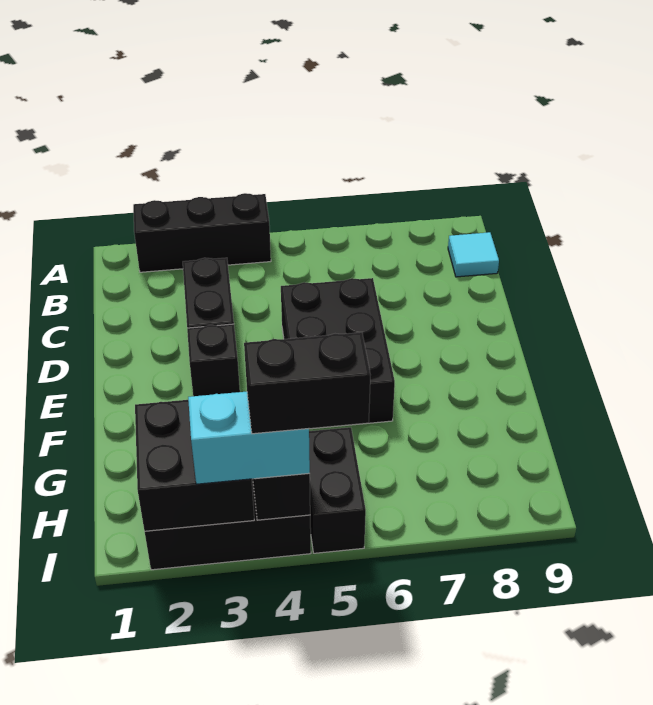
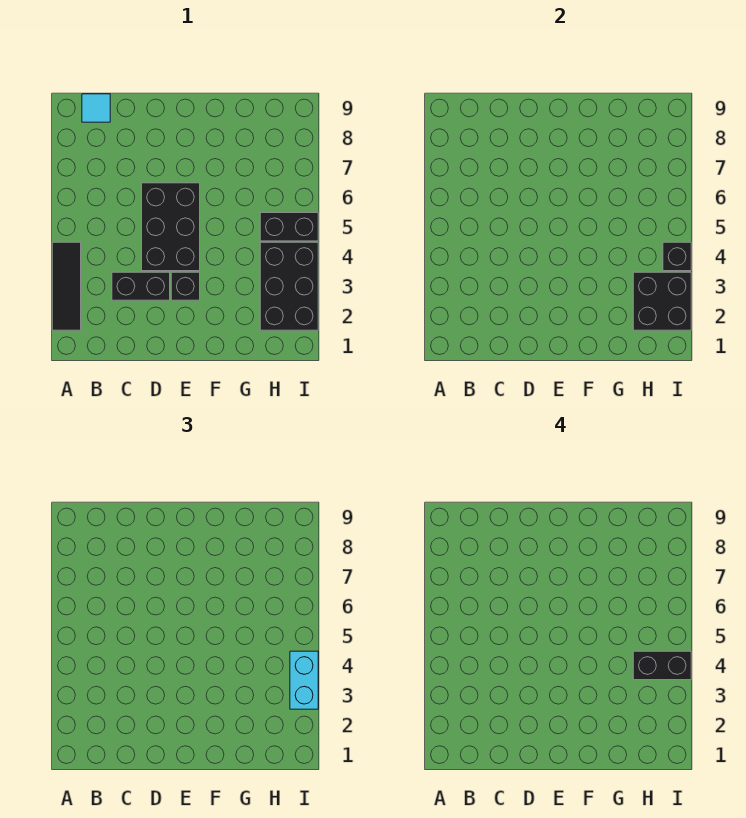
black 1x3 brick [133,193,271,272] -> black 1x3 tile [52,242,81,330]
black 2x3 brick [281,278,395,429] -> black 2x3 brick turned to [142,183,200,271]
black 1x2 brick [244,332,370,434] -> black 1x2 brick turned to [633,651,691,680]

